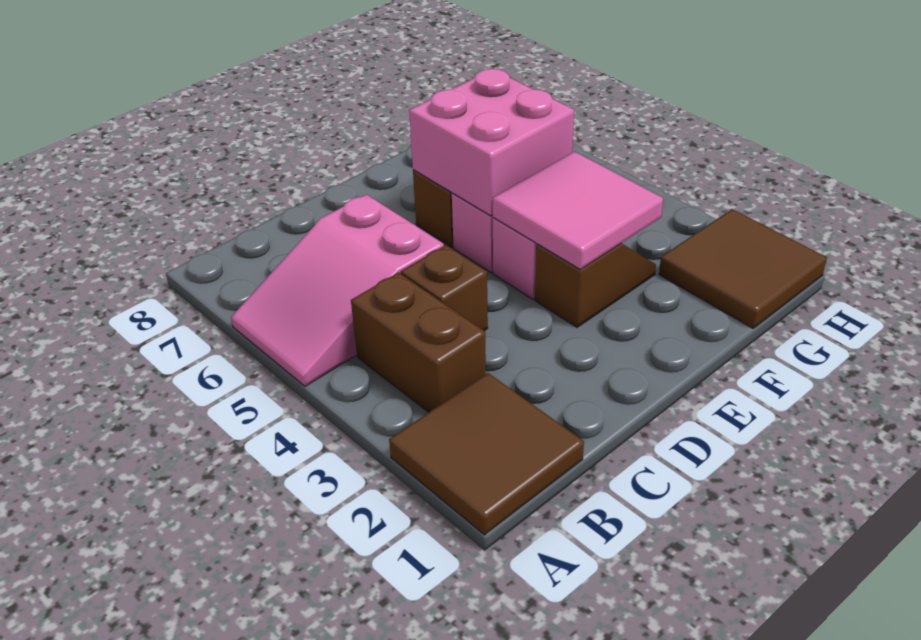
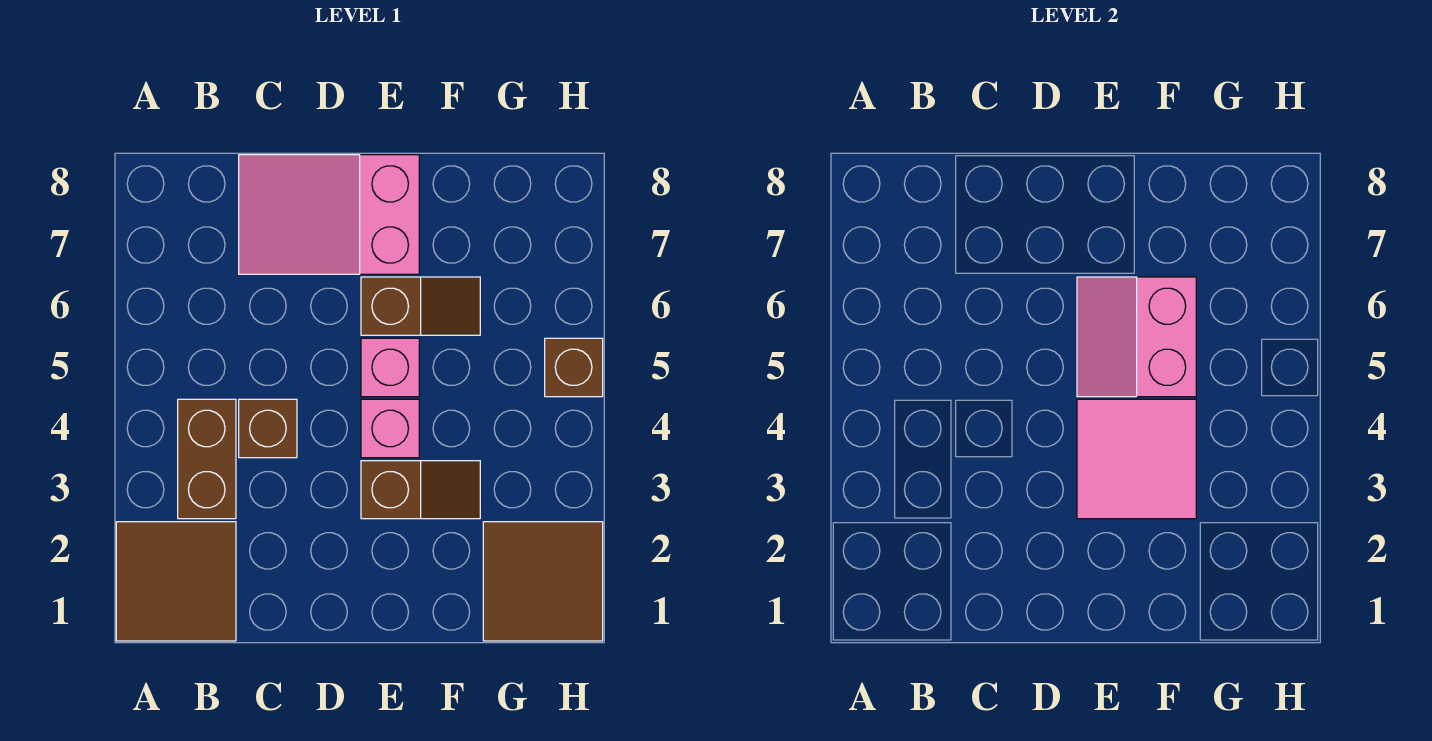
pink 2x3 slope [231,194,444,386] -> pink 2x3 slope moved to [239,155,419,274]
pink 2x2 brick [409,69,574,216] -> pink 2x2 slope [1077,277,1196,397]
none -> brown 1x1 brick [545,338,603,397]

